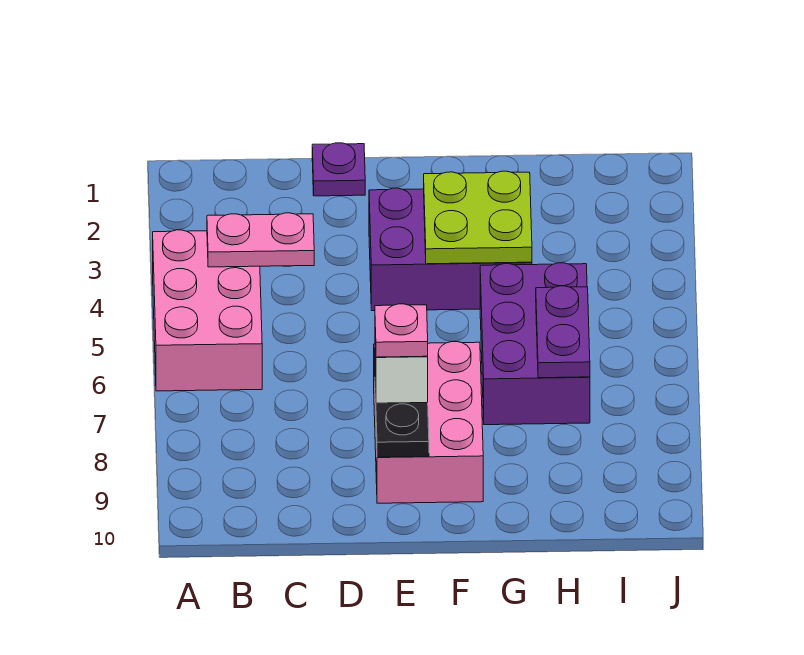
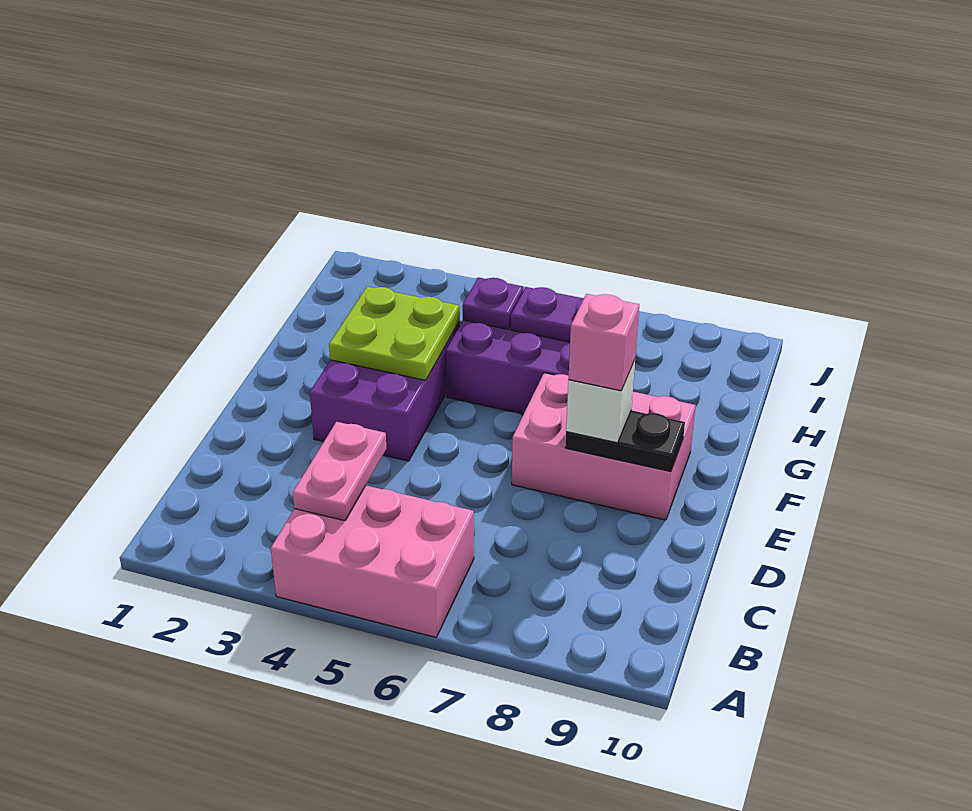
purple 1x1 plate [312,143,365,196] -> purple 1x1 plate moved to [463,277,523,329]
pink 1x1 plate [375,304,428,357] -> pink 1x1 brick [568,294,639,391]

